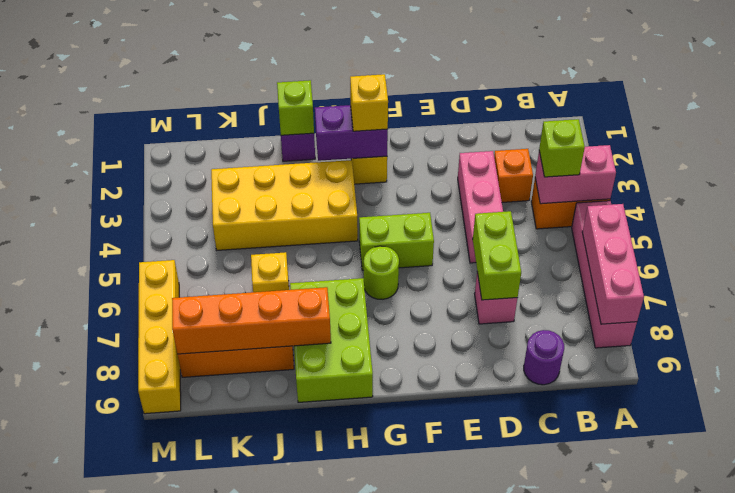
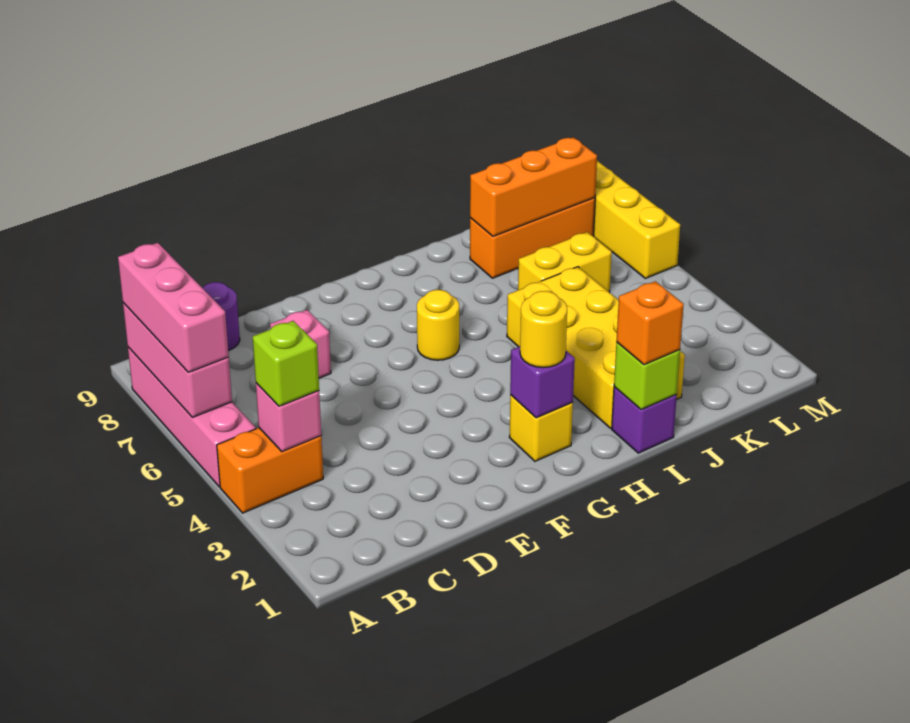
pink 1x2 brick [535,145,616,204] -> pink 1x1 brick [256,383,321,452]
orange 1x1 brick [494,149,533,202] -> orange 1x1 brick moved to [616,281,684,365]
pink 1x3 brick [458,151,503,263] -> pink 1x3 brick moved to [118,243,229,372]
lime 1x2 brick [472,211,521,300] -> none
lime 1x2 brick [359,213,434,270] -> none
purple 1x2 brick [315,105,388,161] -> purple 1x1 brick [510,347,575,418]
yellow 1x1 brick [350,74,388,131] -> yellow 1x1 round brick [520,291,567,368]
lime 1x1 round brick [364,246,399,299] -> yellow 1x1 round brick [417,290,459,360]
yellow 2x4 brick [211,160,358,250] -> yellow 2x4 brick turned to [507,267,685,428]
lime 2x3 brick [290,278,373,402] -> none
orange 1x4 brick [172,287,331,354] -> orange 1x3 brick [470,137,597,237]
yellow 1x1 brick [251,252,289,292] -> yellow 1x2 brick [518,232,612,293]

